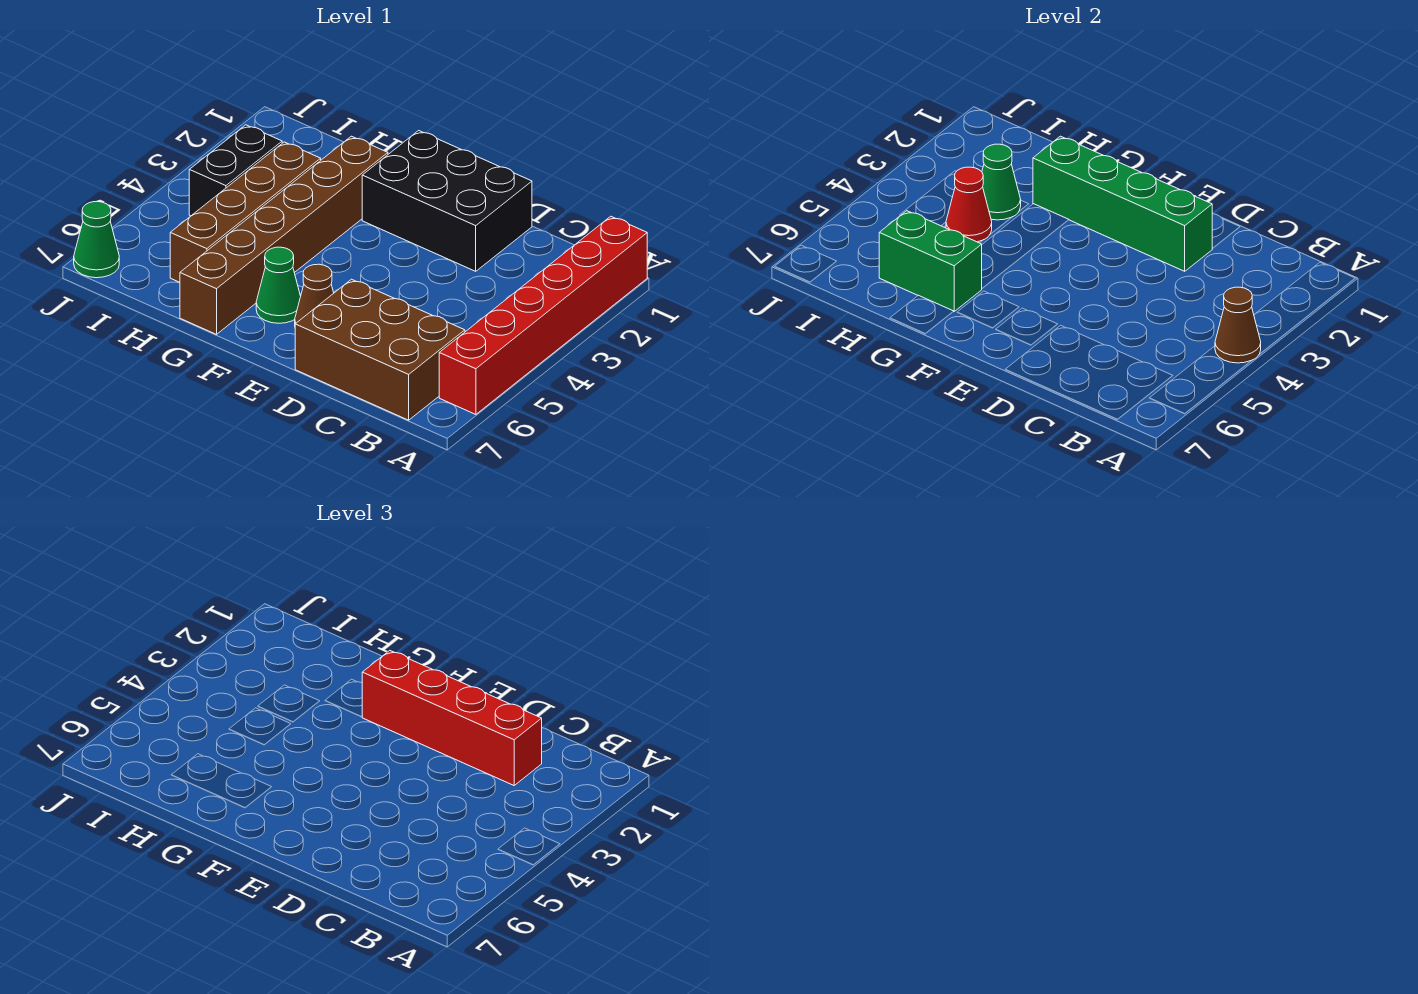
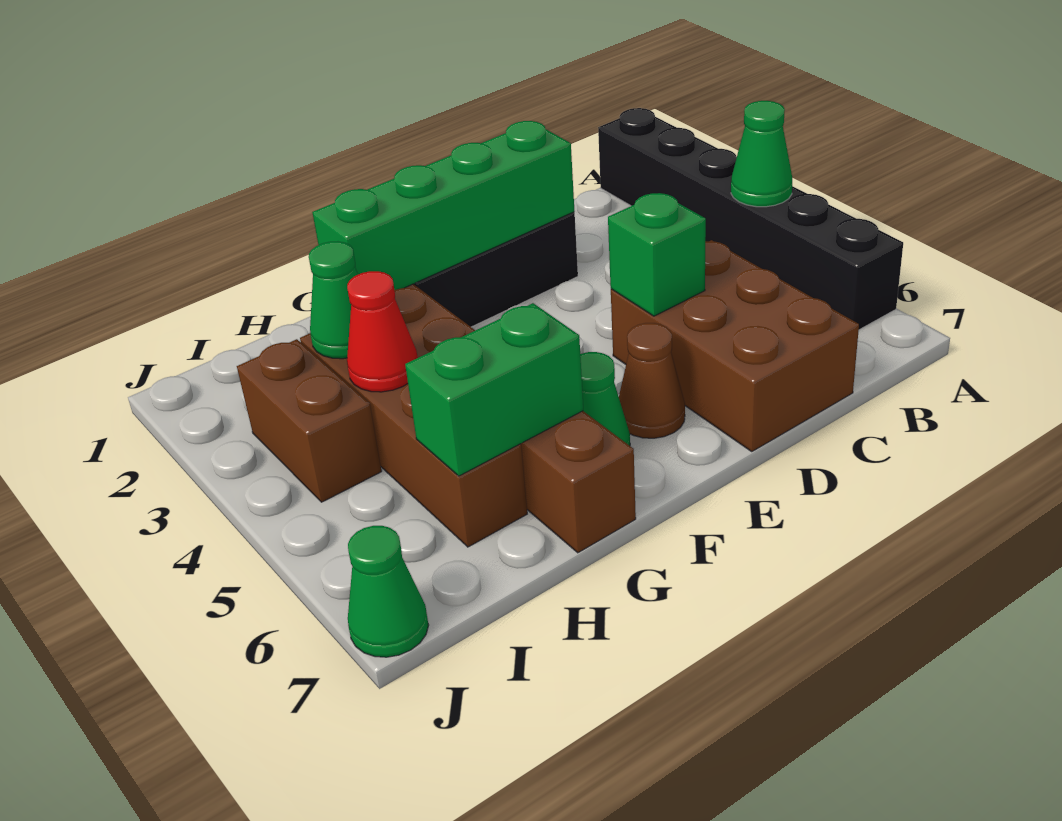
red 1x6 brick [439,216,647,414] -> black 1x6 brick [598,108,903,330]
brown 1x1 cone [1215,287,1261,363] -> green 1x1 cone [731,101,792,207]
brown 2x3 brick [295,279,465,420] -> brown 2x3 brick turned to [611,240,859,451]
red 1x4 brick [362,651,542,785] -> none
none -> green 1x1 brick [608,193,706,316]
black 1x2 brick [189,125,282,216] -> brown 1x2 brick [237,339,382,502]

